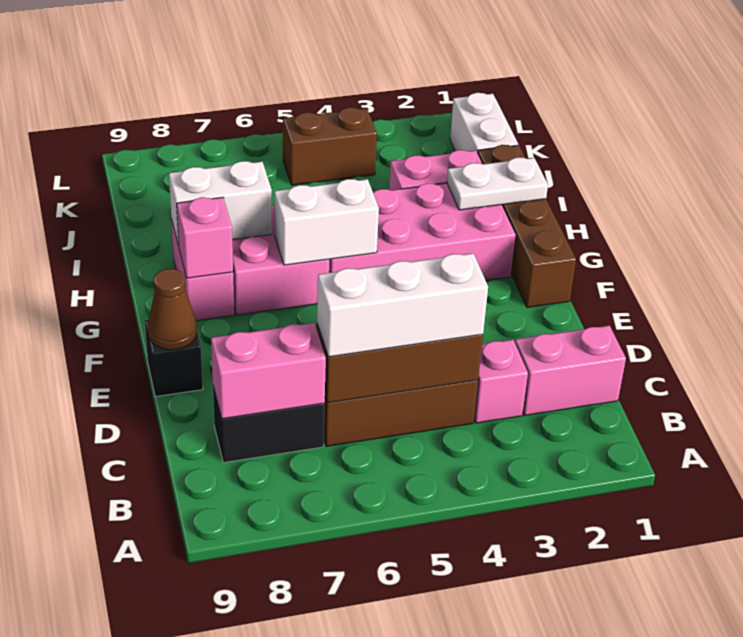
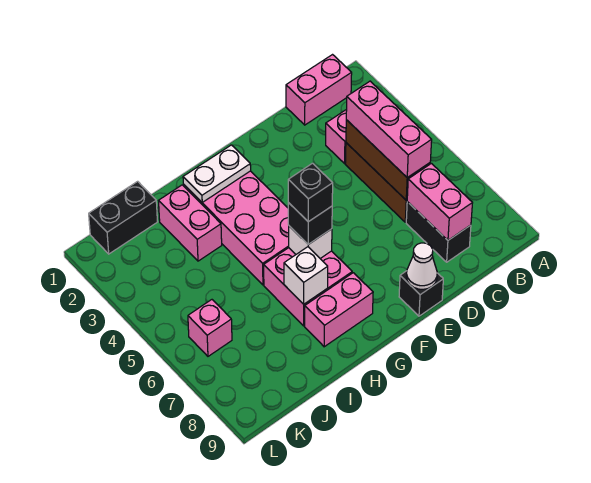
pink 1x2 brick [515,326,626,415] -> pink 1x2 brick turned to [286,55,352,125]
white 1x3 brick [317,253,488,357] -> pink 1x3 brick [346,81,432,178]
brown 1x1 cone [148,269,197,350] -> white 1x1 cone [406,243,437,289]
brown 1x4 brick [478,145,576,308] -> none
white 1x2 brick [274,179,379,265] -> white 1x1 brick [289,226,332,258]
none -> black 1x1 brick [288,203,332,244]
none -> black 1x1 brick [288,163,333,222]
pink 1x1 brick [177,197,233,278] -> pink 1x1 brick moved to [188,300,232,356]
white 1x2 plate [447,158,548,210] -> white 1x2 plate turned to [183,145,251,203]
white 1x2 brick [169,161,272,246] -> white 1x1 brick [284,247,328,304]
white 1x2 brick [450,93,518,153] -> black 1x2 brick [89,181,157,254]
brown 1x2 brick [283,108,377,185] -> none

